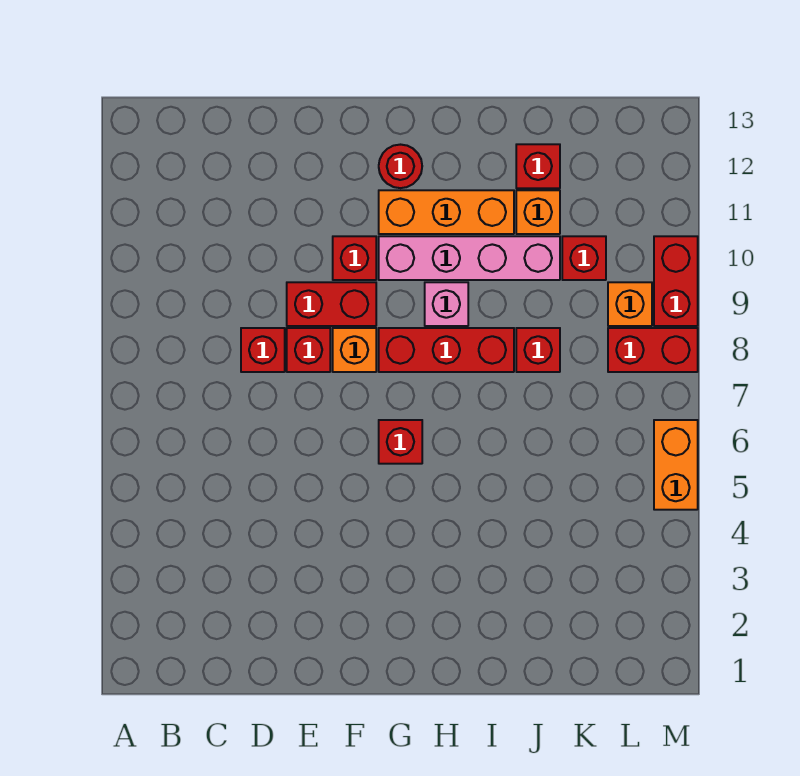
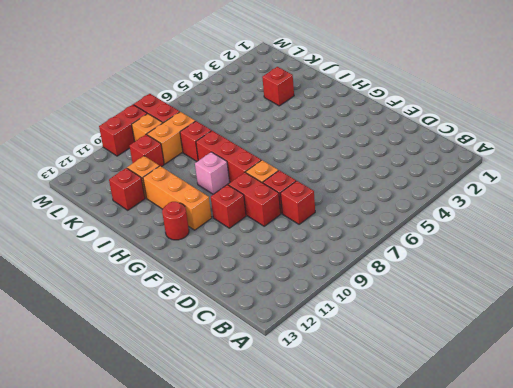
red 1x1 brick [379,420,422,464] -> red 1x1 brick moved to [262,67,294,106]
pink 1x4 brick [379,236,560,280] -> none
orange 1x2 brick [654,420,698,510] -> orange 1x2 brick moved to [147,112,195,164]

